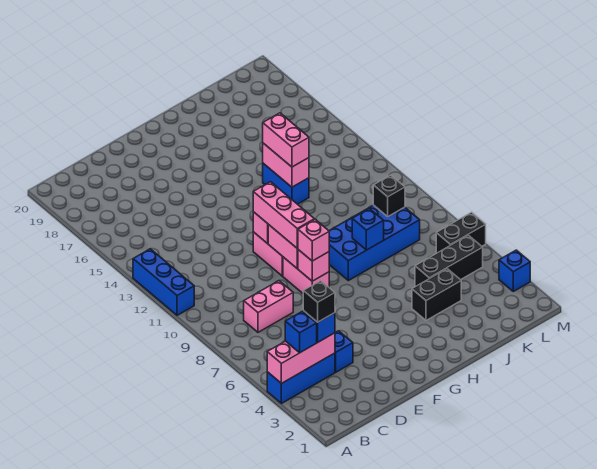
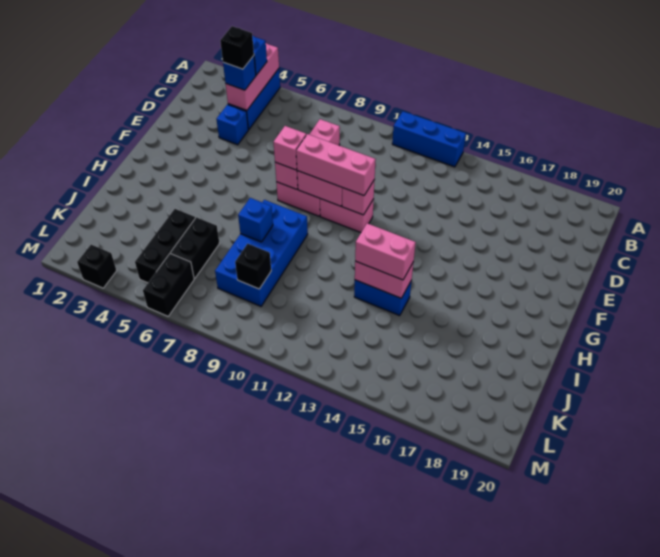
black 1x2 brick [412,269,461,320] -> black 1x2 brick moved to [171,217,220,279]
blue 1x1 brick [499,250,530,291] -> black 1x1 brick [77,245,117,288]

